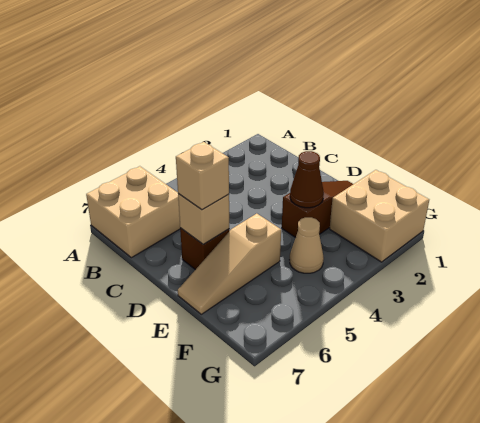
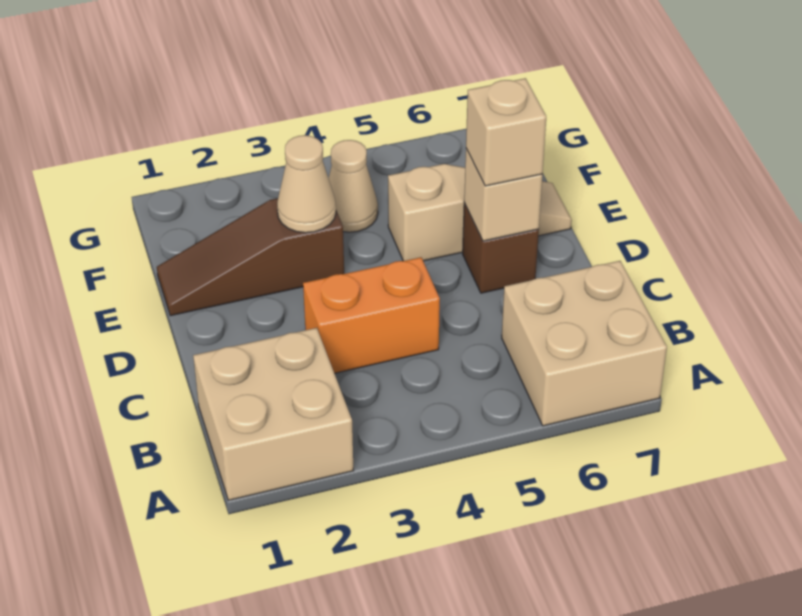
none -> orange 1x2 brick [303,257,440,373]
brown 1x1 cone [290,151,324,208] -> tan 1x1 cone [277,135,336,233]
tan 2x2 brick [330,170,429,262] -> tan 2x2 brick moved to [193,328,353,500]

